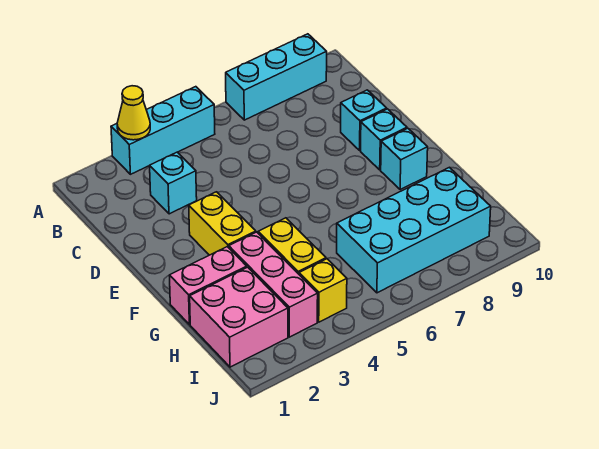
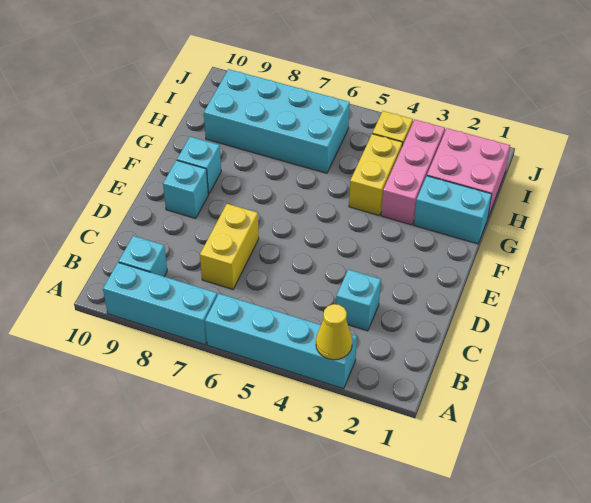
cyan 1x3 brick [111,87,215,174] -> cyan 1x4 brick [205,294,357,389]
cyan 1x1 brick [341,90,387,150] -> cyan 1x1 brick moved to [119,236,167,276]
yellow 1x2 brick [189,192,256,255] -> yellow 1x2 brick moved to [200,204,259,289]
pink 1x2 brick [169,247,247,325] -> cyan 1x2 brick [414,176,492,244]

